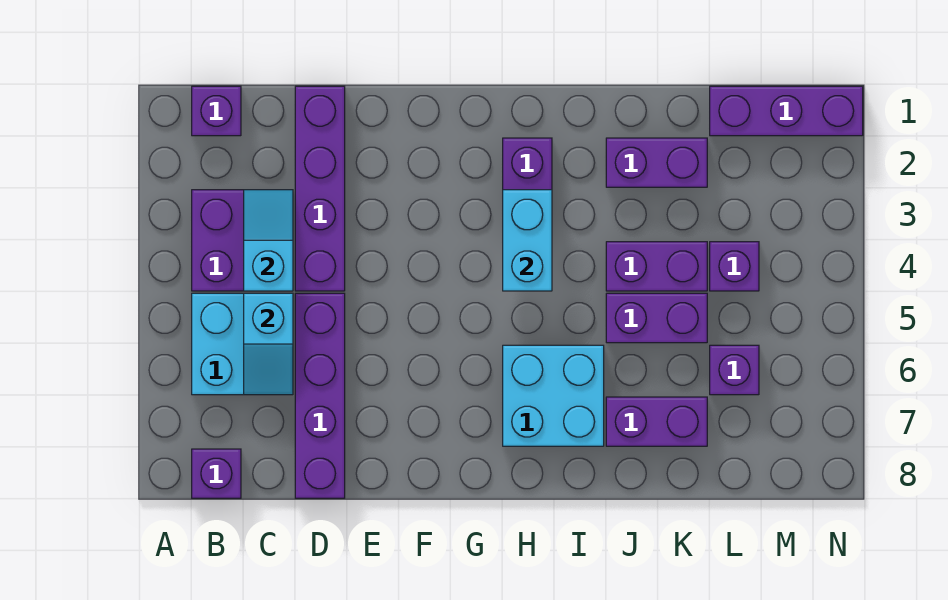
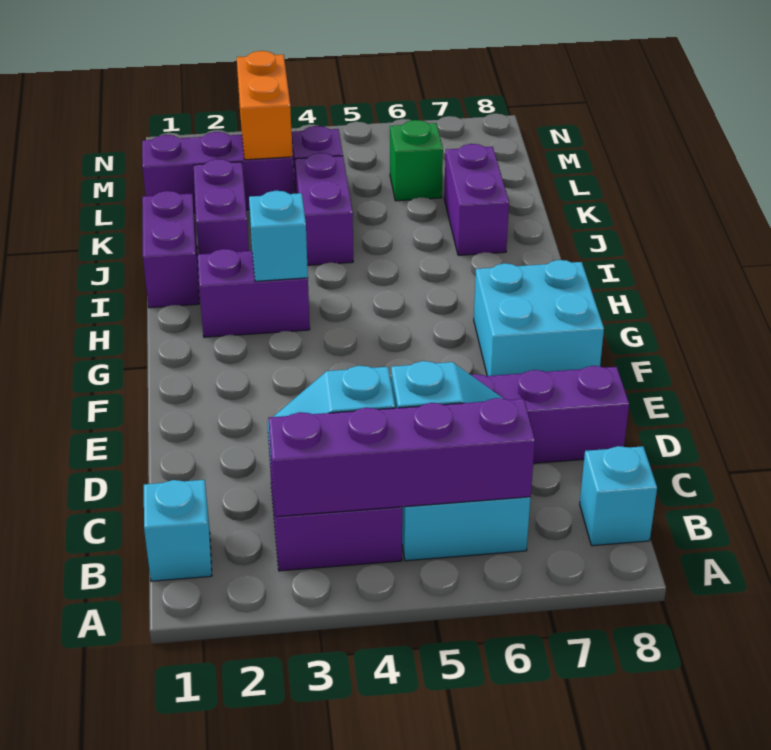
purple 1x1 brick [192,86,241,136] -> cyan 1x1 brick [144,480,212,581]
purple 1x1 brick [192,449,241,498] -> cyan 1x1 brick [580,446,657,546]
purple 1x4 brick [295,86,345,291] -> purple 1x4 brick moved to [268,398,535,517]
cyan 1x2 brick [503,190,552,291] -> cyan 1x1 brick [249,191,308,281]
cyan 2x2 brick [503,345,604,446] -> cyan 2x2 brick moved to [474,260,604,376]
purple 1x2 brick [606,293,707,343] -> purple 1x2 brick moved to [142,191,199,308]
purple 1x3 brick [710,86,863,136] -> purple 1x3 brick turned to [142,132,294,213]
none -> orange 1x2 brick [237,51,293,160]
purple 1x1 brick [710,345,759,395] -> green 1x1 brick [390,120,443,201]

